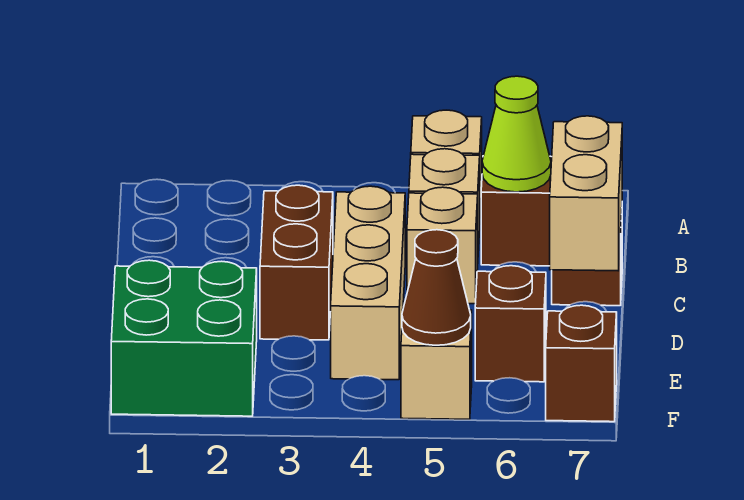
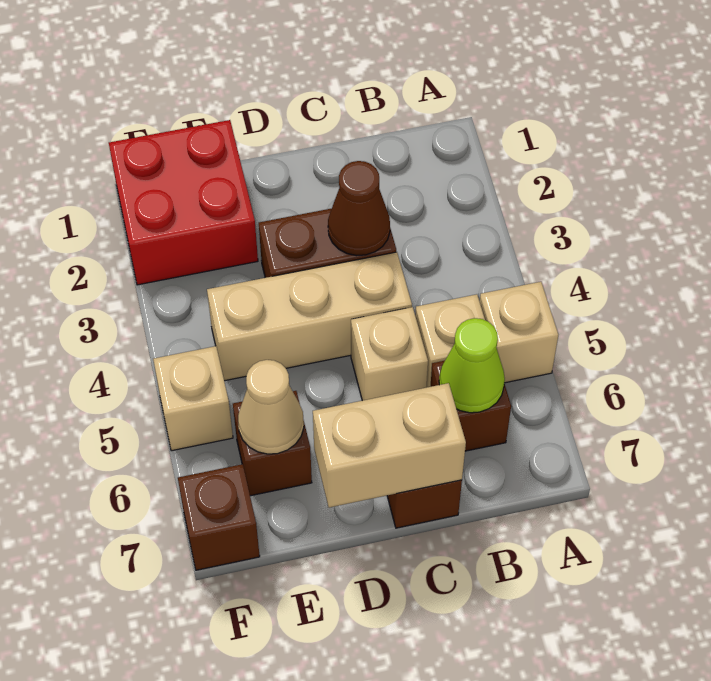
green 2x2 brick [111,260,257,416] -> red 2x2 brick [109,120,258,285]
none -> tan 1x1 cone [238,360,304,454]
brown 1x1 cone [402,230,471,345] -> brown 1x1 cone moved to [328,161,390,256]

